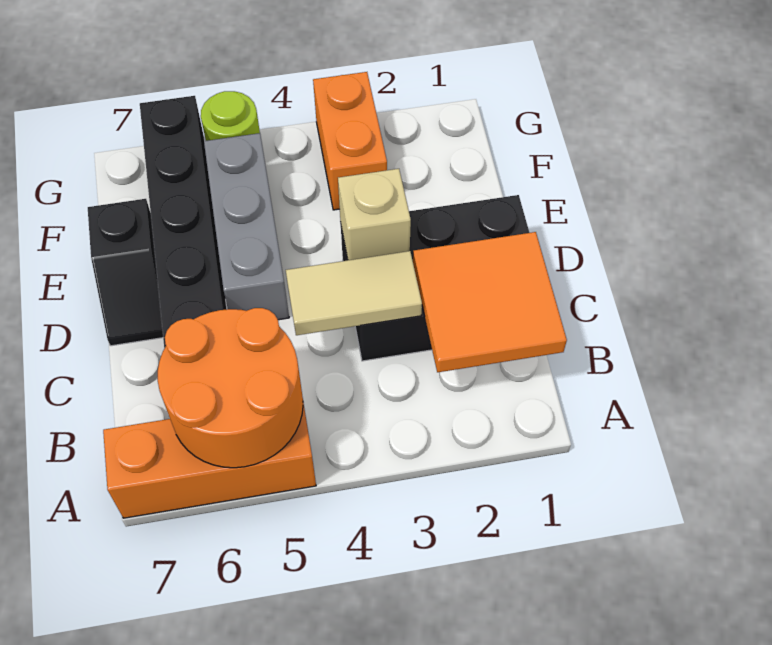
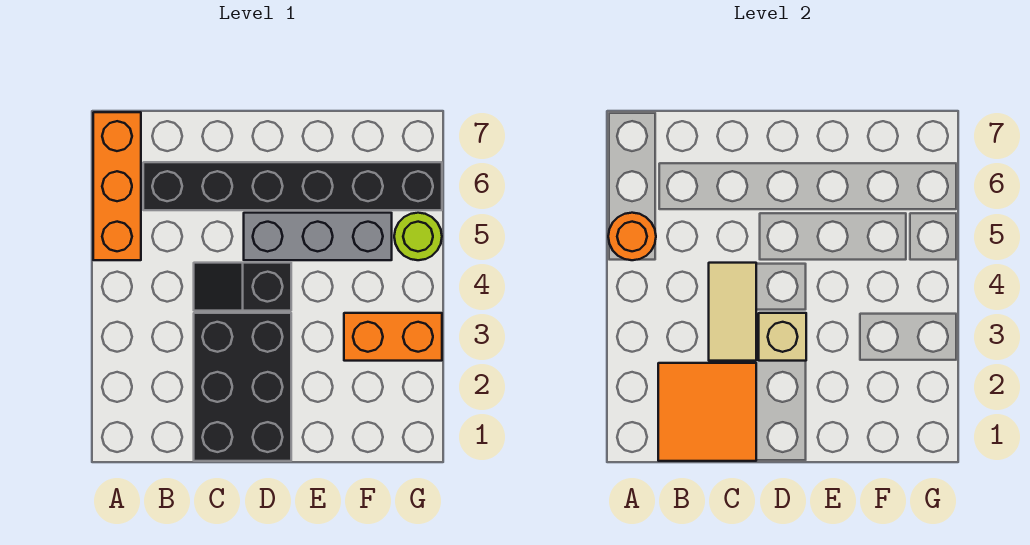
orange 2x2 round brick [158,308,303,468] -> orange 1x1 round brick [608,213,656,260]
black 1x2 slope [88,199,163,346] -> black 1x2 slope moved to [194,263,291,311]

